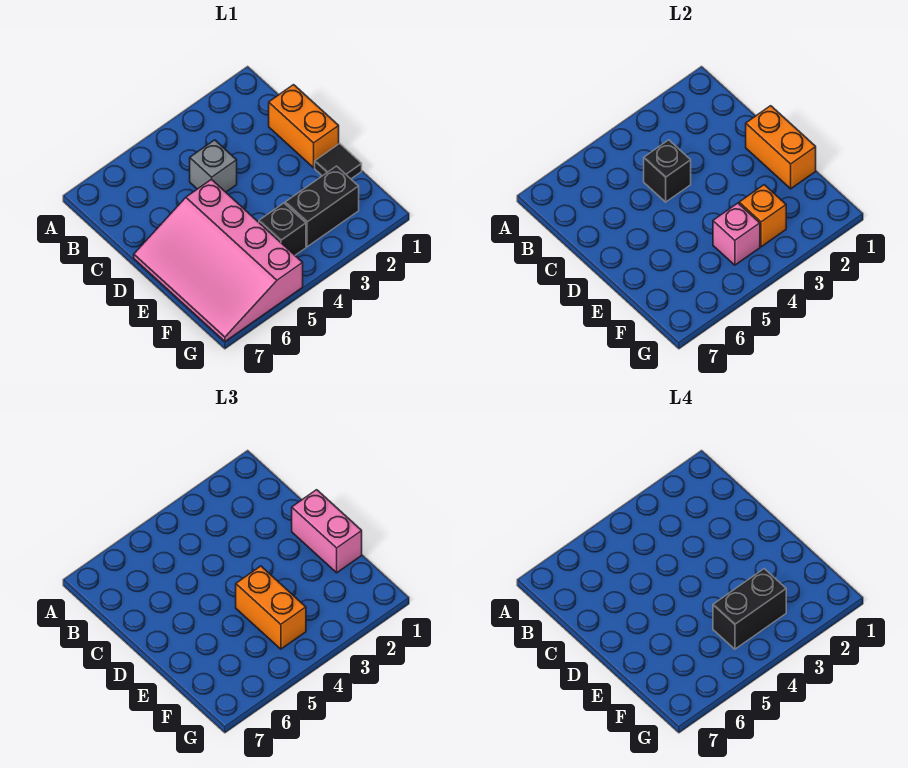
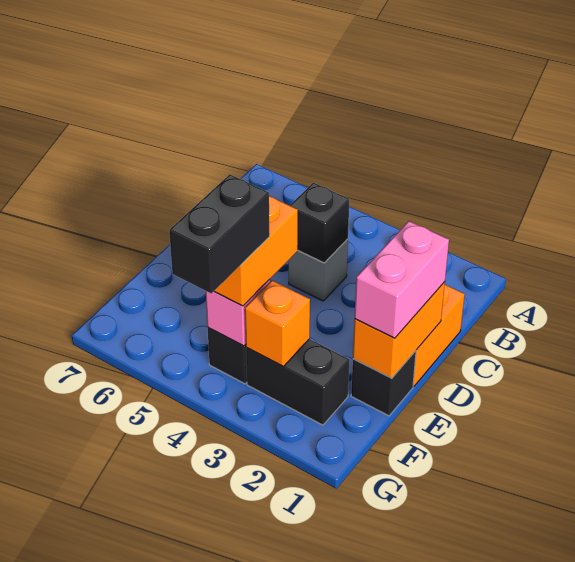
pink 3x4 slope [134,179,303,341] -> none
black 1x1 tile [315,144,362,179] -> black 1x1 brick [351,351,416,416]
black 1x2 brick [713,569,786,649] -> black 1x2 brick turned to [169,174,270,293]

